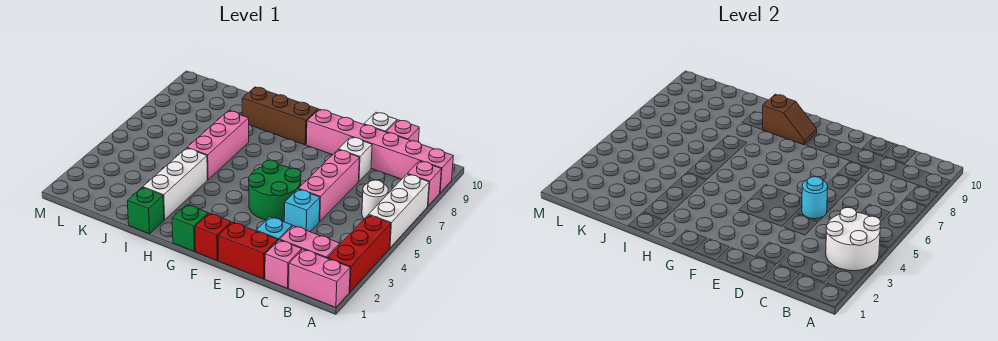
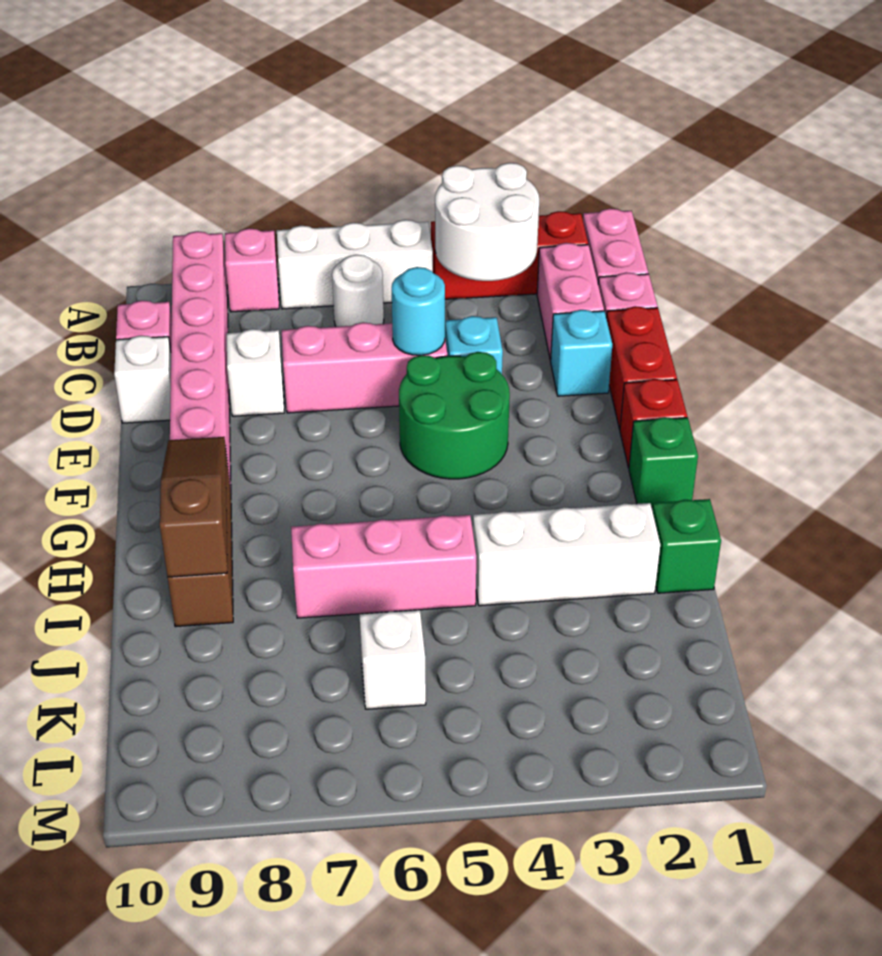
brown 1x2 slope [763,94,817,145] -> brown 1x3 slope [160,437,227,577]
none -> white 1x1 brick [359,610,426,709]

